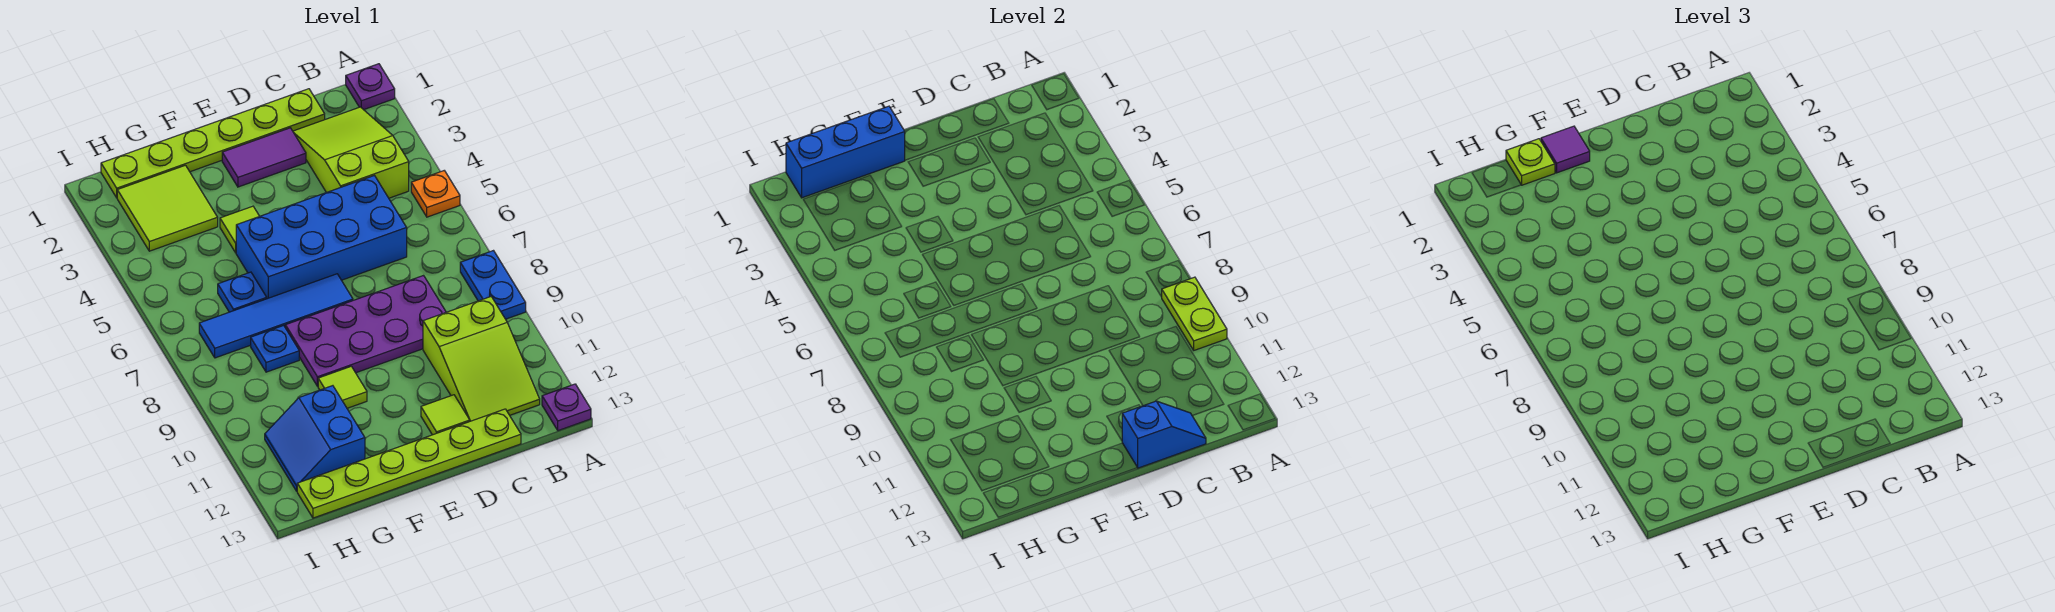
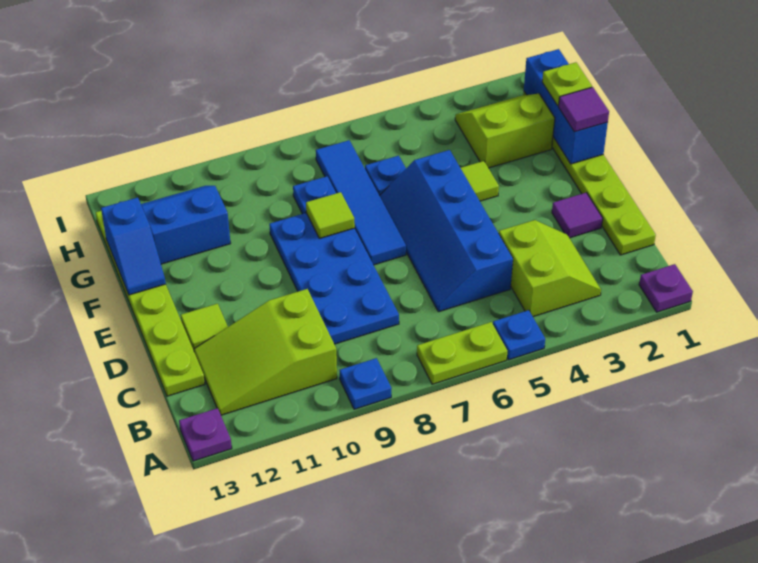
orange 1x1 plate [411,171,460,217] -> blue 1x1 plate [493,310,545,360]
blue 1x2 plate [460,251,526,319] -> blue 1x1 plate [339,358,392,409]
lime 1x2 plate [1162,277,1227,350] -> lime 1x2 plate moved to [417,322,507,384]
lime 2x3 slope [293,107,409,198] -> lime 2x2 slope [499,220,601,317]
blue 2x4 brick [236,176,407,299] -> blue 2x4 slope [380,150,513,312]
purple 2x4 plate [285,276,446,386] -> blue 2x4 plate [269,213,399,344]
blue 1x2 slope [1122,401,1206,468] -> blue 1x2 slope moved to [101,198,166,295]
purple 1x2 tile [222,128,306,187] -> purple 1x1 tile [552,193,603,238]
lime 1x1 tile [318,366,367,408] -> lime 1x1 tile moved to [306,192,355,238]
lime 2x2 tile [117,165,218,251] -> lime 2x2 slope [455,94,555,168]

